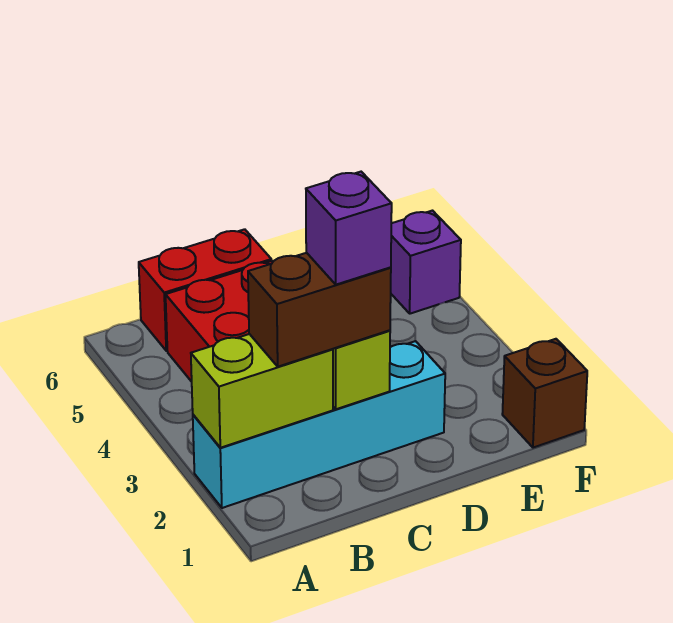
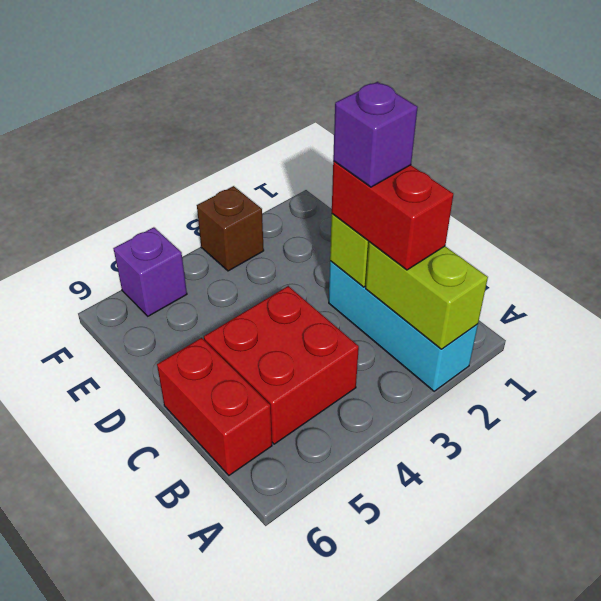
cyan 1x4 brick [193,341,445,508] -> cyan 1x3 brick [329,261,478,391]
brown 1x2 brick [248,253,391,367] -> red 1x2 brick [332,161,453,270]
brown 1x1 brick [502,339,587,448] -> brown 1x1 brick moved to [197,186,264,271]

